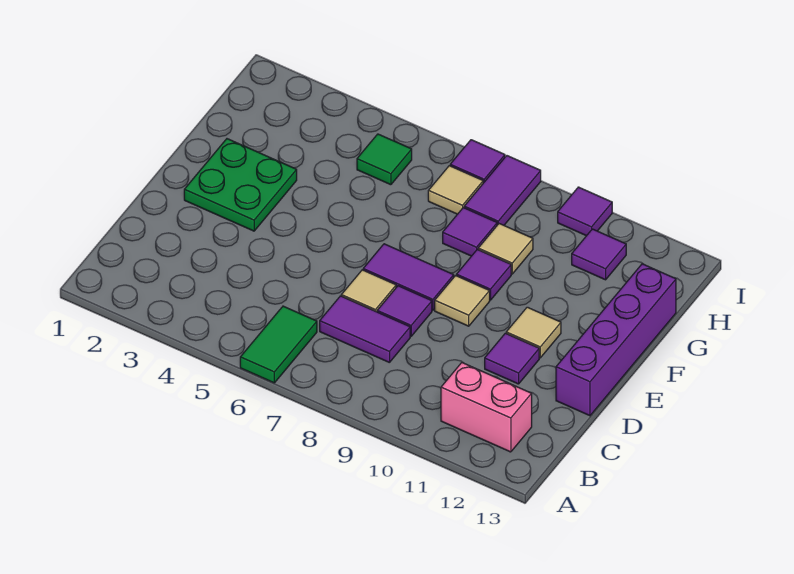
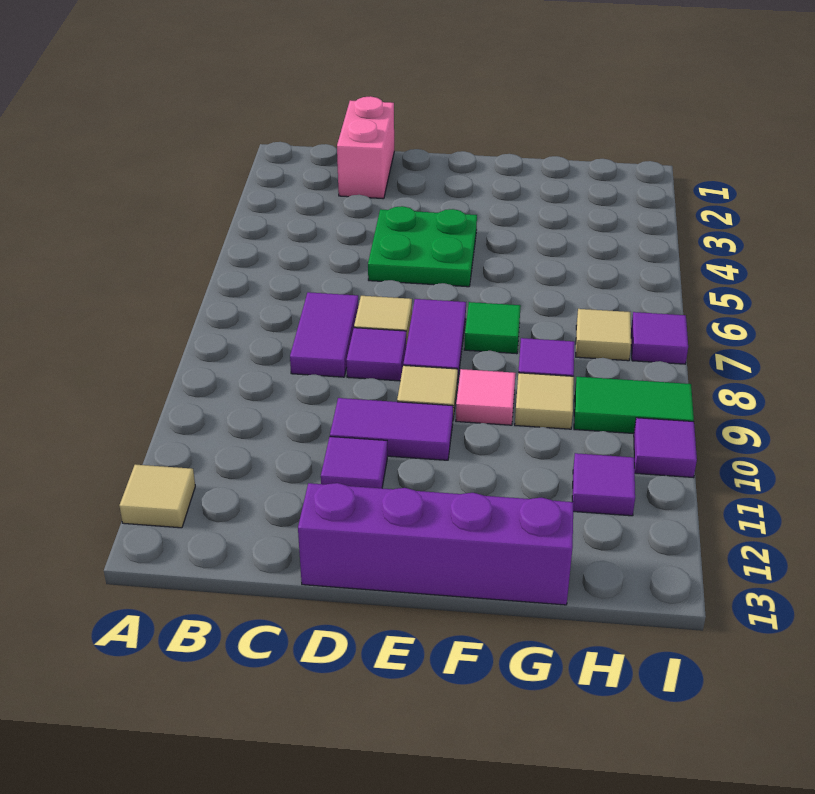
green 1x2 tile [240,306,317,383] -> green 1x2 tile moved to [574,377,694,433]
pink 1x2 brick [441,363,532,452] -> pink 1x2 brick moved to [337,96,394,199]
green 2x2 plate [184,139,297,231] -> green 2x2 plate moved to [368,206,477,287]
tan 1x1 tile [506,307,561,358] -> tan 1x1 tile moved to [119,465,195,528]
purple 1x1 tile [457,249,511,300] -> pink 1x1 tile [456,369,516,425]
green 1x1 tile [357,134,412,185] -> green 1x1 tile moved to [464,302,521,354]
purple 1x2 tile [464,156,541,225] -> purple 1x2 tile moved to [330,398,453,460]

